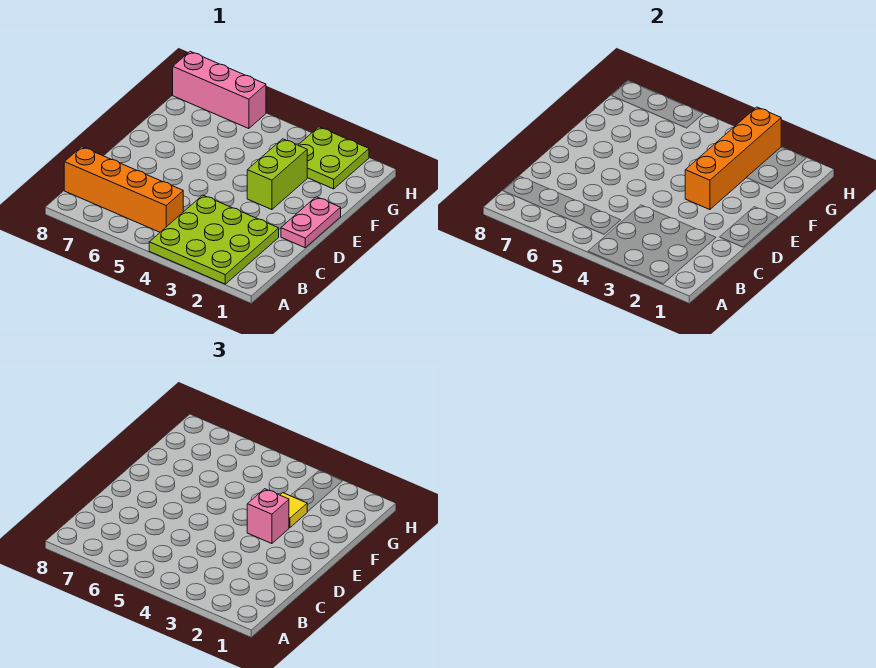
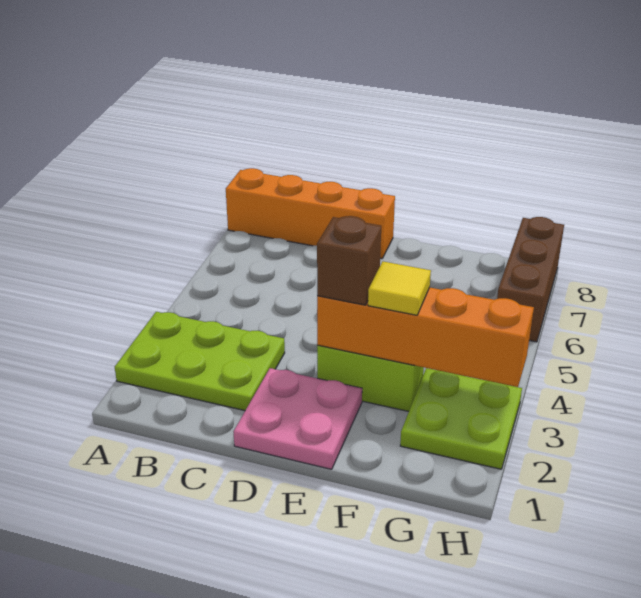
lime 3x3 plate [149,195,279,284] -> lime 2x3 plate [115,312,285,411]
orange 1x4 brick [64,147,183,232] -> orange 1x4 brick turned to [226,168,395,259]
pink 1x2 plate [281,197,341,248] -> pink 2x2 plate [233,368,362,469]
pink 1x1 brick [247,489,289,544] -> brown 1x1 brick [317,216,381,305]
pink 1x3 brick [173,52,266,129] -> brown 1x3 brick [497,217,564,342]

